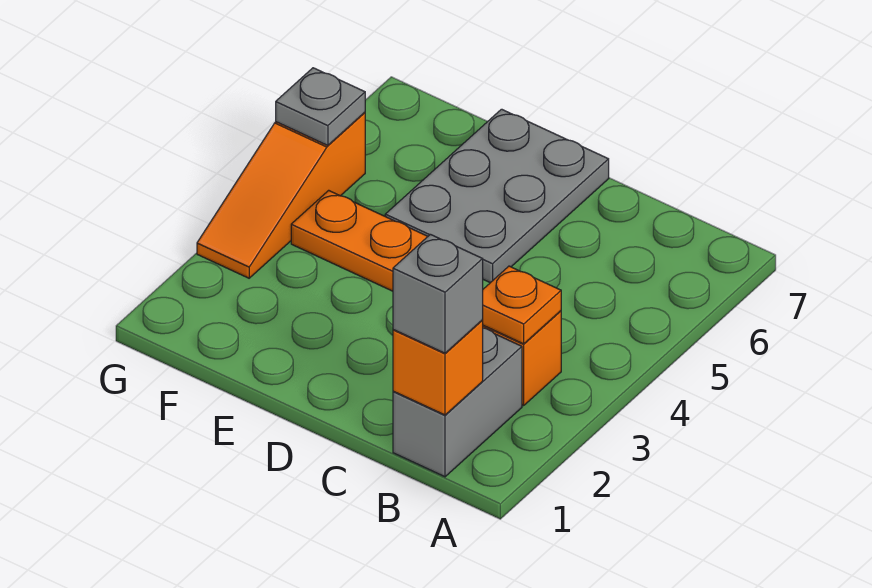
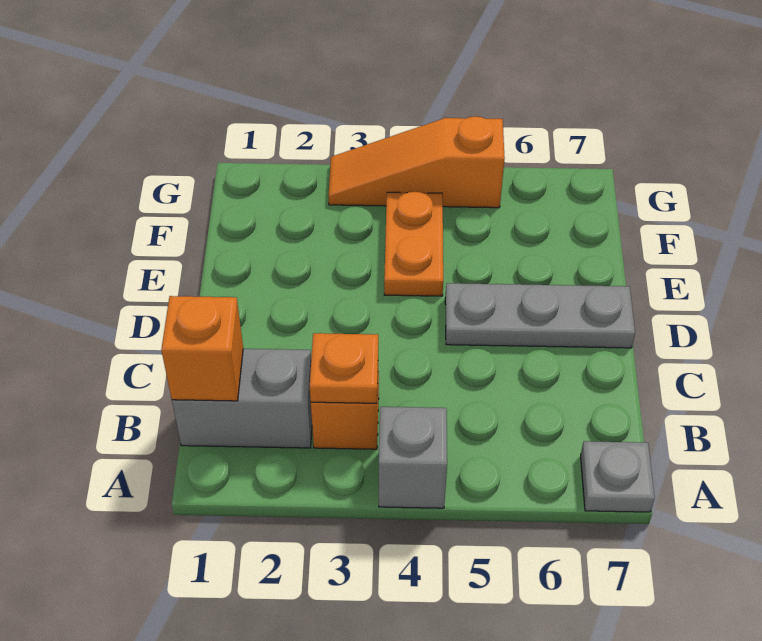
grey 1x1 brick [393,234,483,353] -> grey 1x1 brick moved to [379,407,447,508]
grey 2x3 plate [385,109,609,283] -> grey 1x3 plate [445,283,635,348]
grey 1x1 plate [276,68,365,146] -> grey 1x1 plate moved to [581,441,655,512]

